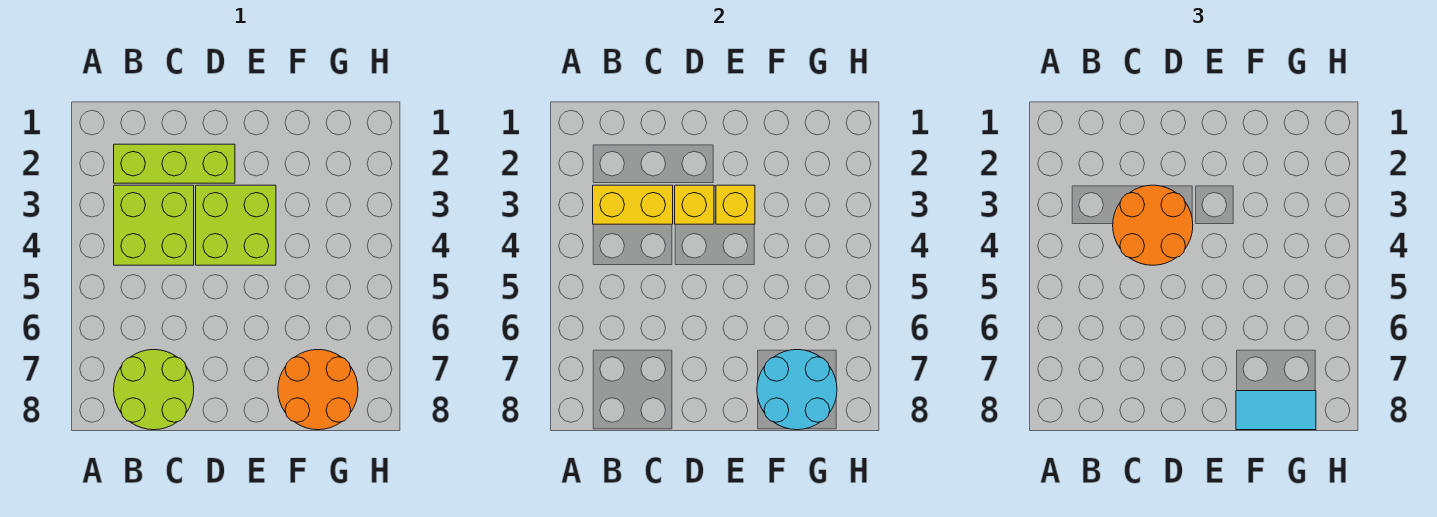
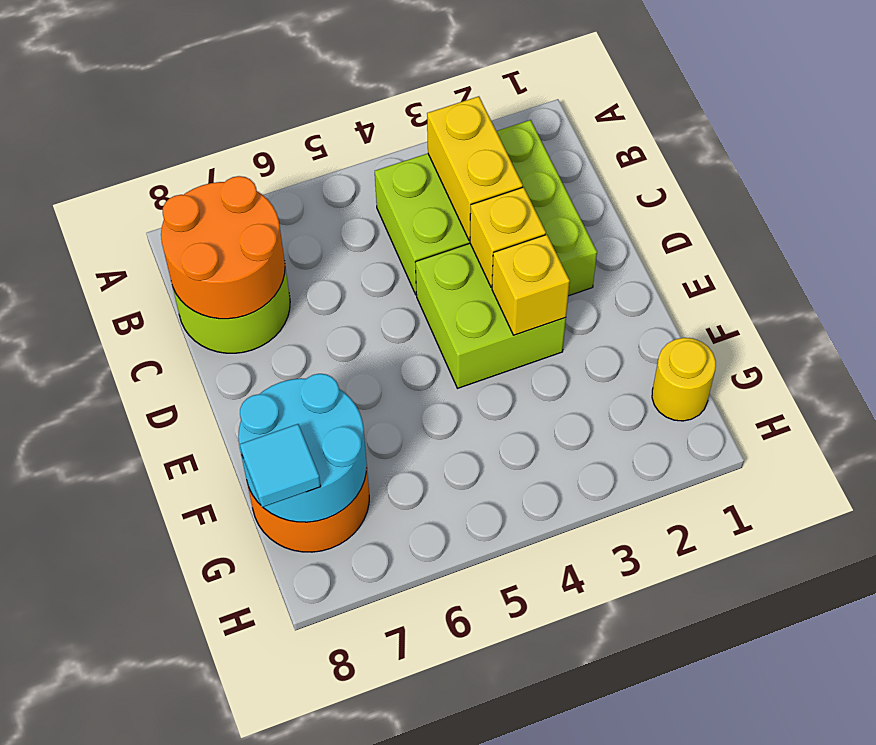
orange 2x2 round brick [1113,185,1193,265] -> orange 2x2 round brick moved to [161,176,285,319]
cyan 1x2 tile [1236,391,1316,430] -> cyan 1x1 tile [240,424,321,507]
none -> yellow 1x1 round brick [652,338,716,421]

